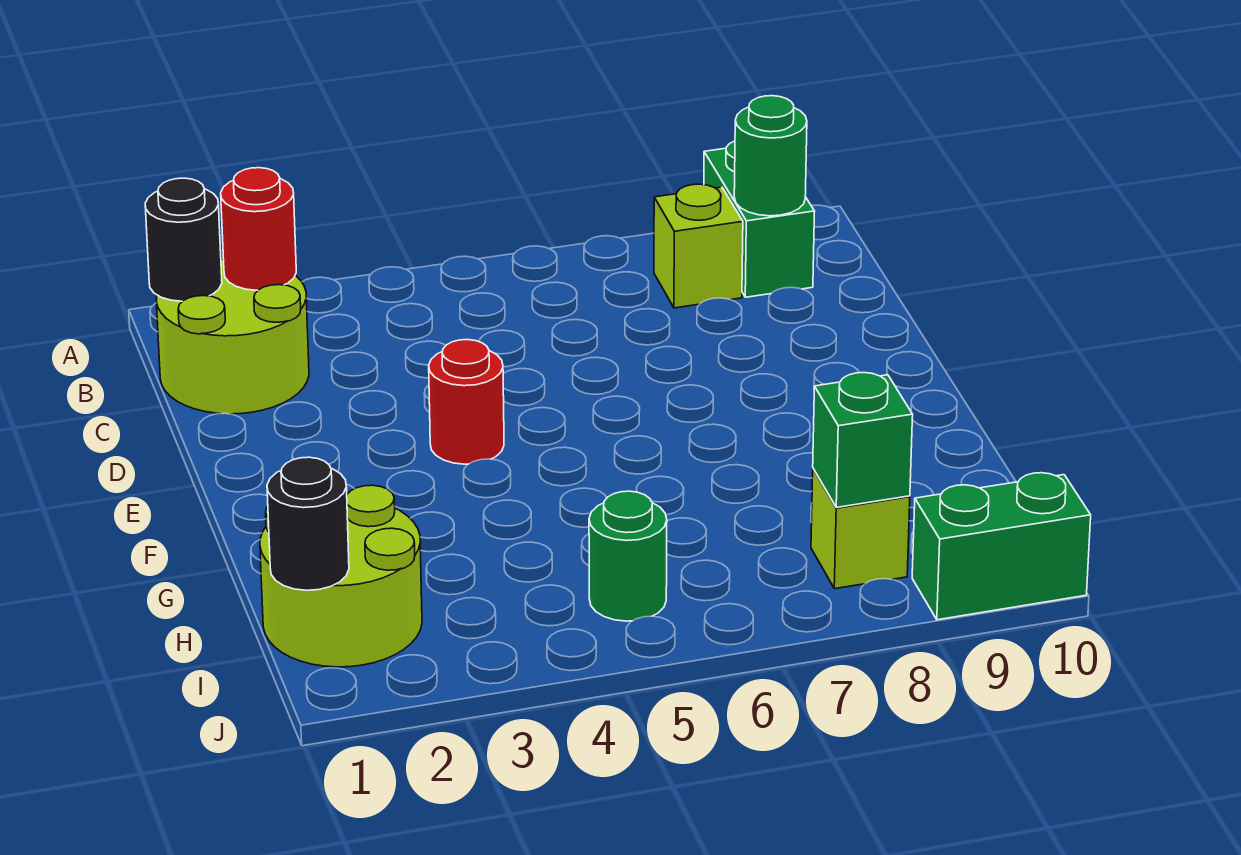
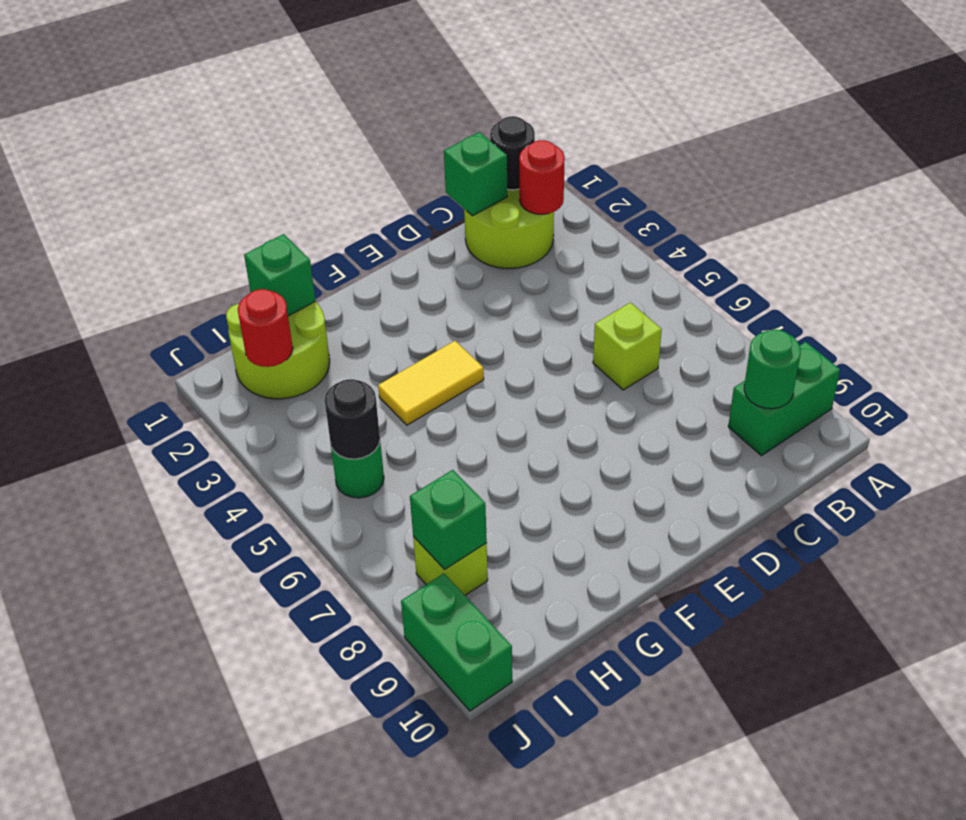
lime 1x1 brick [654,184,743,308] -> lime 1x1 brick moved to [593,303,662,390]
none -> green 1x1 brick [444,132,507,216]
red 1x1 round brick [429,340,504,464] -> red 1x1 round brick moved to [238,289,293,367]
none -> yellow 1x2 tile [378,341,484,425]
none -> green 1x1 brick [244,234,316,316]
black 1x1 round brick [267,457,349,590] -> black 1x1 round brick moved to [325,379,380,459]

